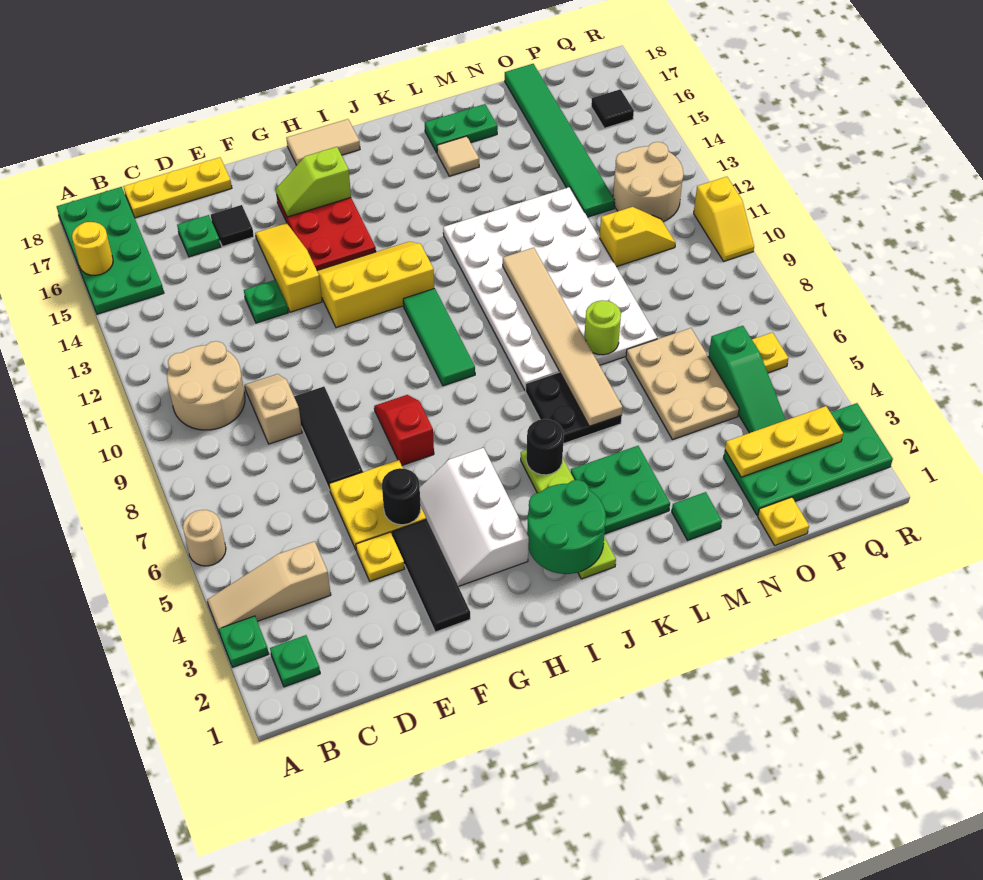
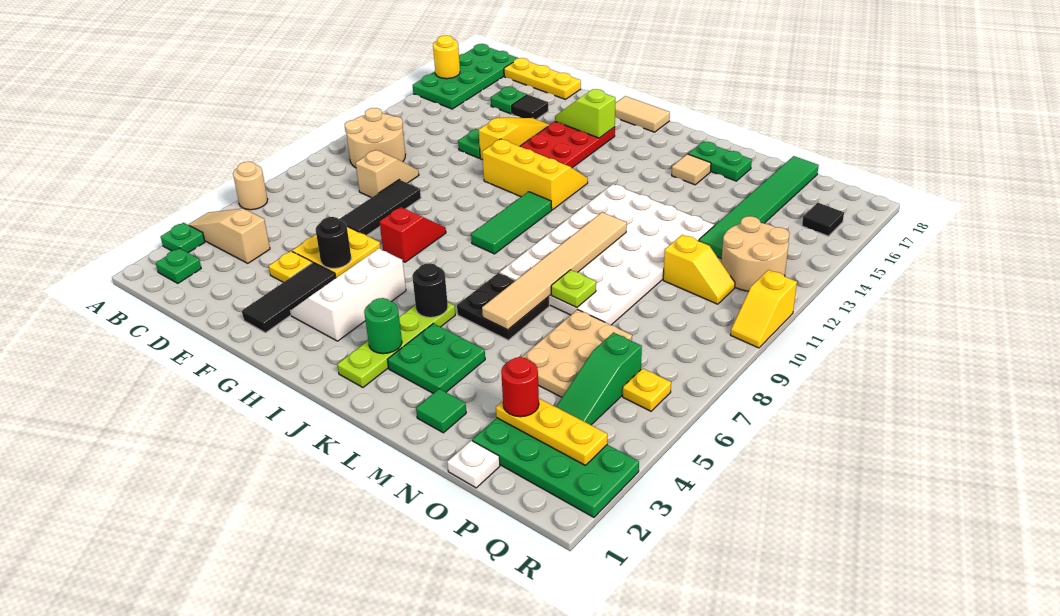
green 2x2 round brick [527,480,606,574] -> green 1x1 round brick [364,298,402,354]
lime 1x1 round brick [584,300,621,355] -> lime 1x1 plate [551,270,596,308]
yellow 1x1 plate [758,497,809,545] -> white 1x1 plate [447,441,500,488]
none -> red 1x1 round brick [501,357,539,417]

